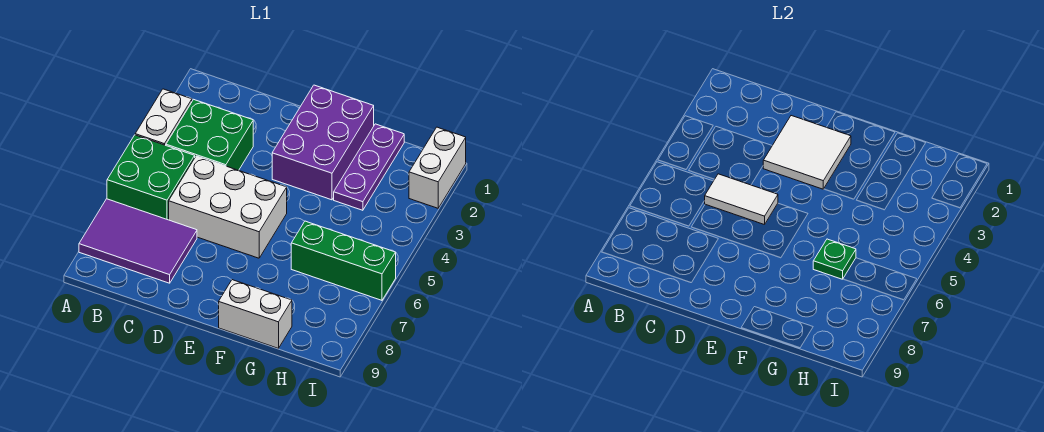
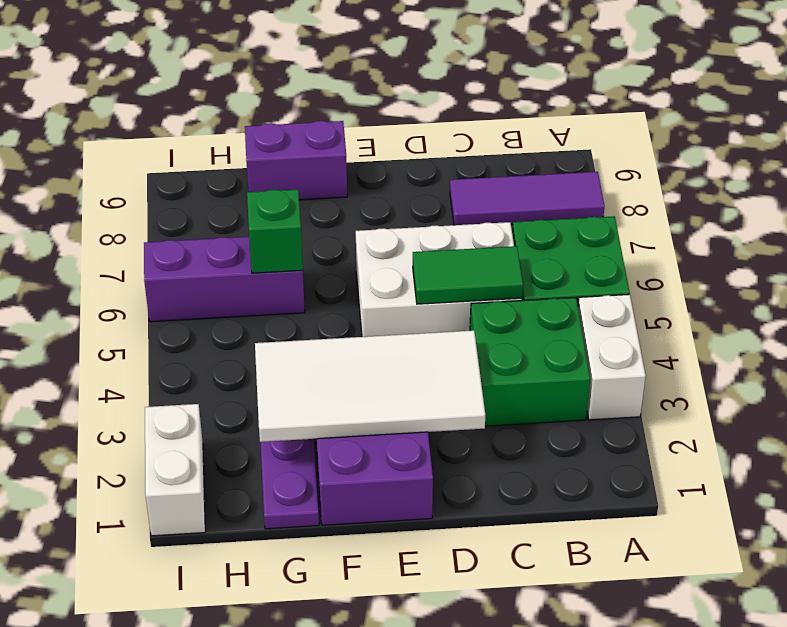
purple 2x3 tile [79,199,197,283] -> purple 1x3 tile [450,172,604,225]
white 1x2 tile [705,174,778,225] -> green 1x2 tile [413,246,523,304]
white 2x2 tile [763,116,851,189] -> white 2x4 tile [255,330,485,442]
white 1x2 brick [219,280,292,348] -> purple 1x2 brick [245,121,347,200]
green 1x3 brick [291,221,396,300] -> purple 1x3 brick [144,237,305,322]
green 1x1 plate [813,239,856,279] -> green 1x1 brick [247,189,303,273]

